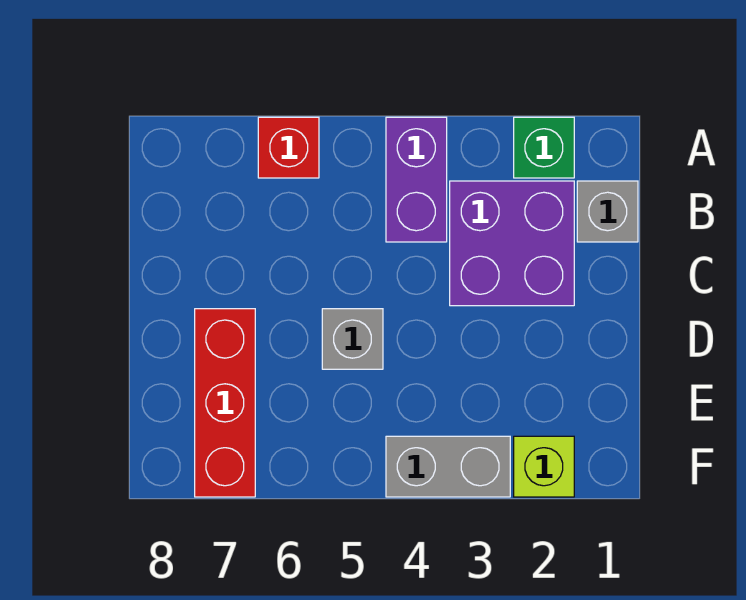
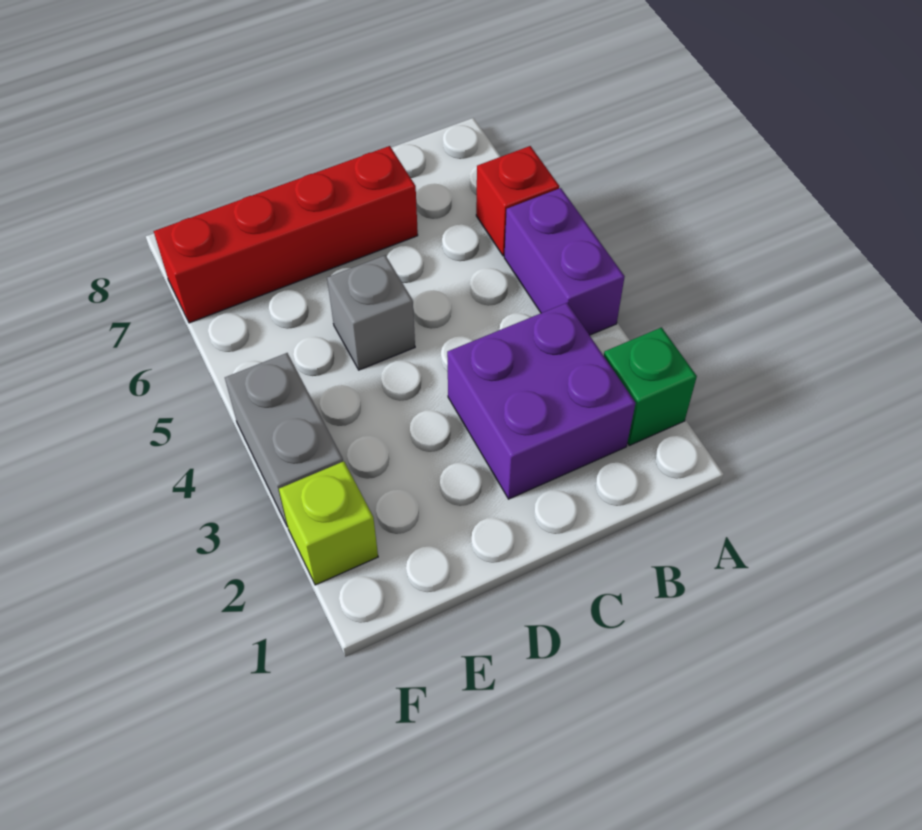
purple 1x2 brick [386,117,447,242] -> purple 1x2 brick turned to [504,188,625,335]
grey 1x1 brick [577,181,638,242] -> none
red 1x3 brick [195,309,255,497] -> red 1x4 brick [154,146,418,323]

